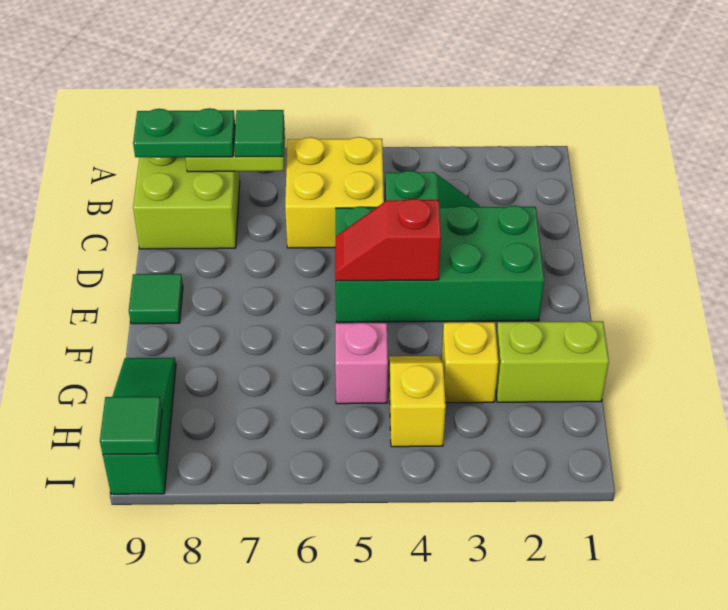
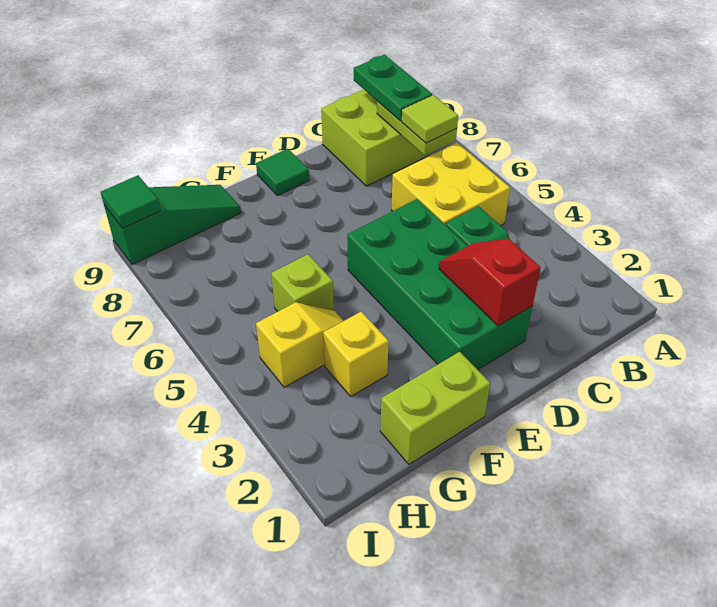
green 1x1 tile [234,110,284,157] -> lime 1x1 tile [402,95,458,143]
red 1x2 slope [335,199,441,281] -> red 1x2 slope moved to [439,238,541,326]
lime 1x2 brick [496,321,609,402] -> lime 1x2 brick turned to [380,352,490,464]
pink 1x1 brick [335,323,388,404] -> lime 1x1 brick [271,254,334,312]

